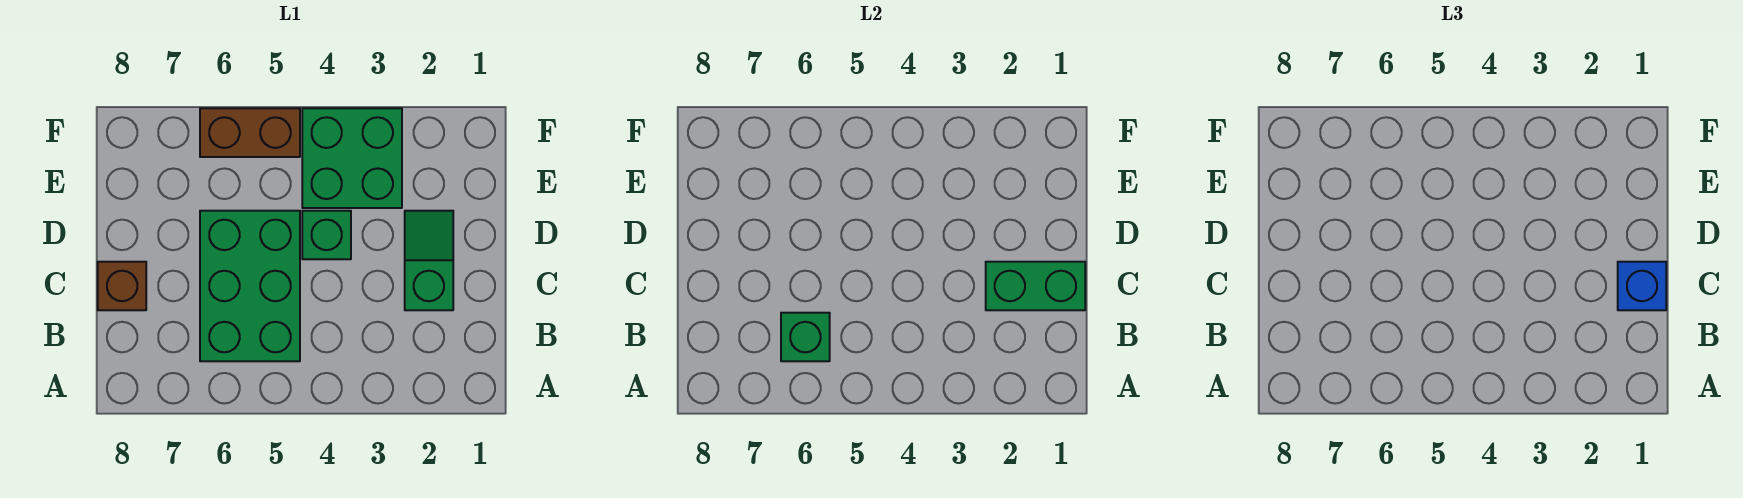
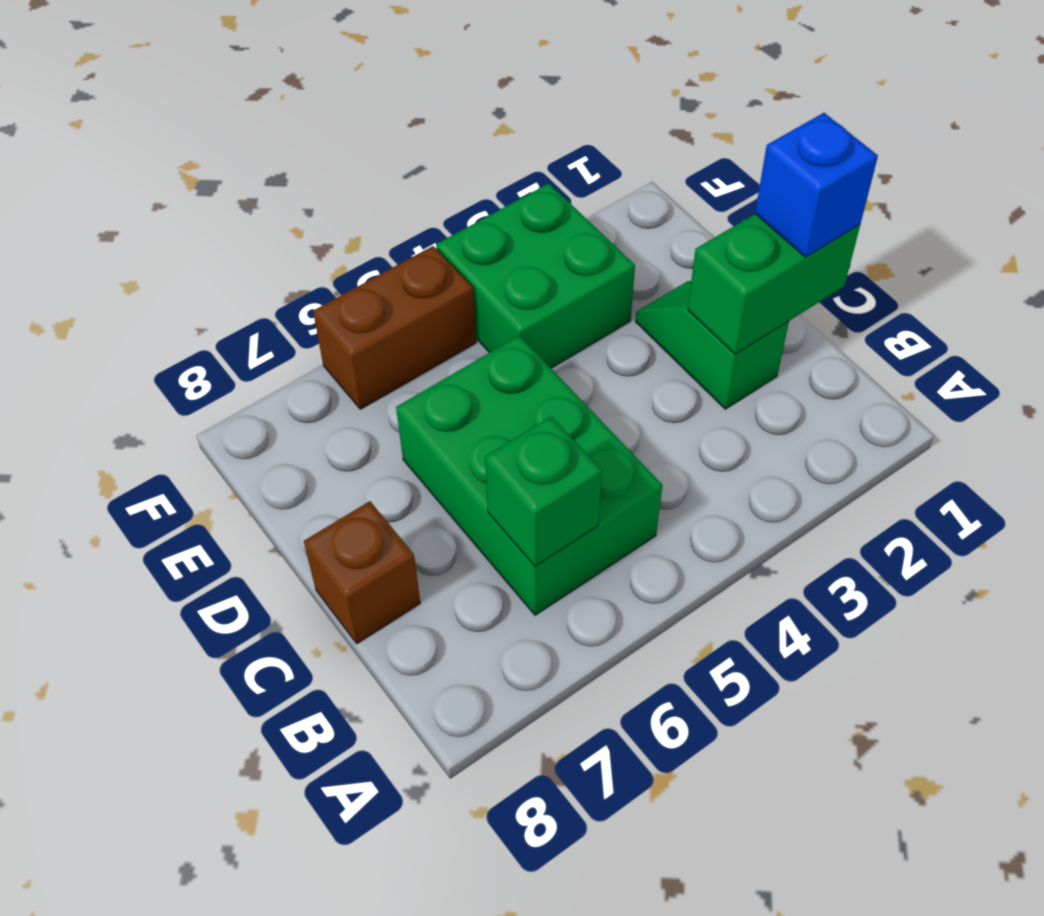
green 1x1 brick [302,211,351,259] -> none

